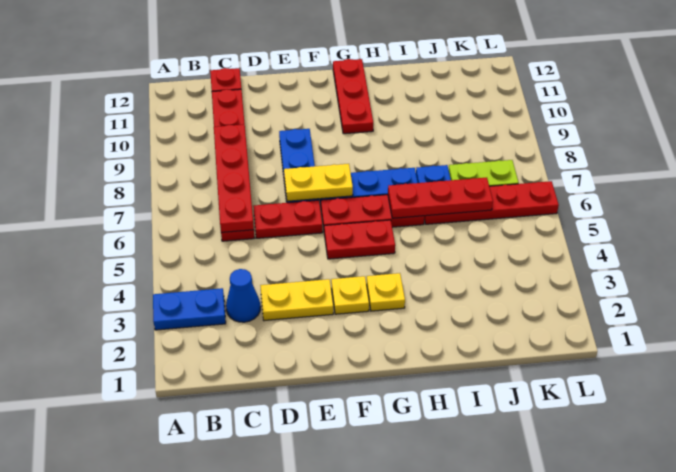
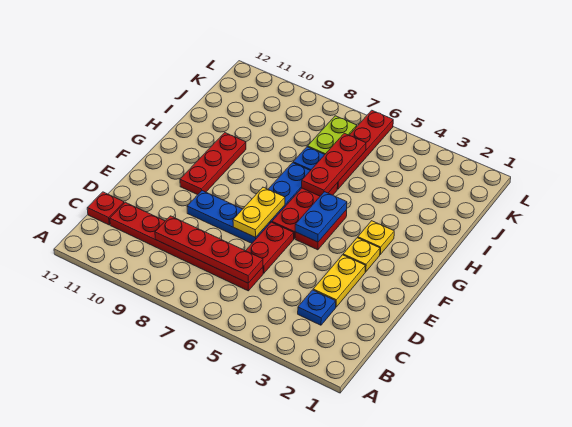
blue 1x2 plate [153,288,226,330] -> blue 1x2 plate moved to [295,192,347,242]
blue 1x1 cone [226,269,260,322] -> blue 1x1 plate [298,290,336,325]
red 1x3 plate [333,59,373,134] -> red 1x3 plate turned to [180,133,246,195]

